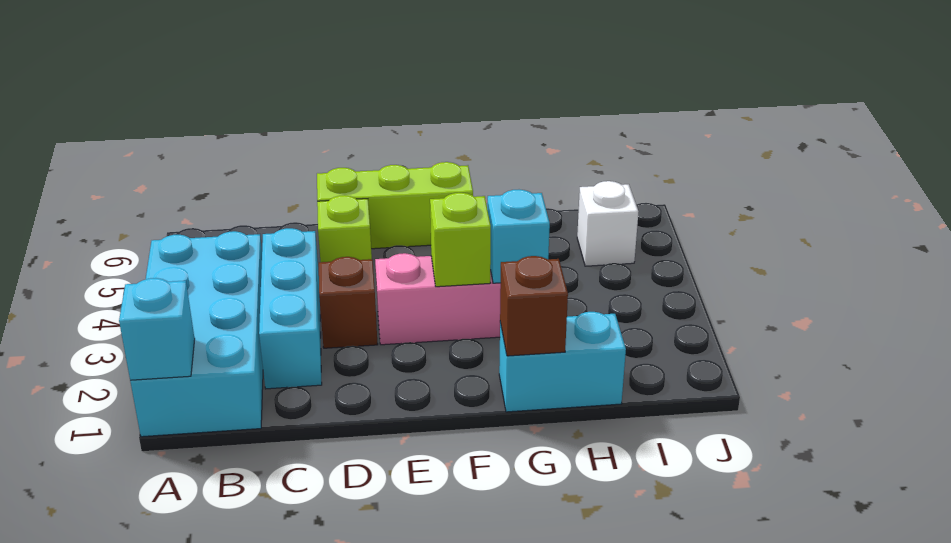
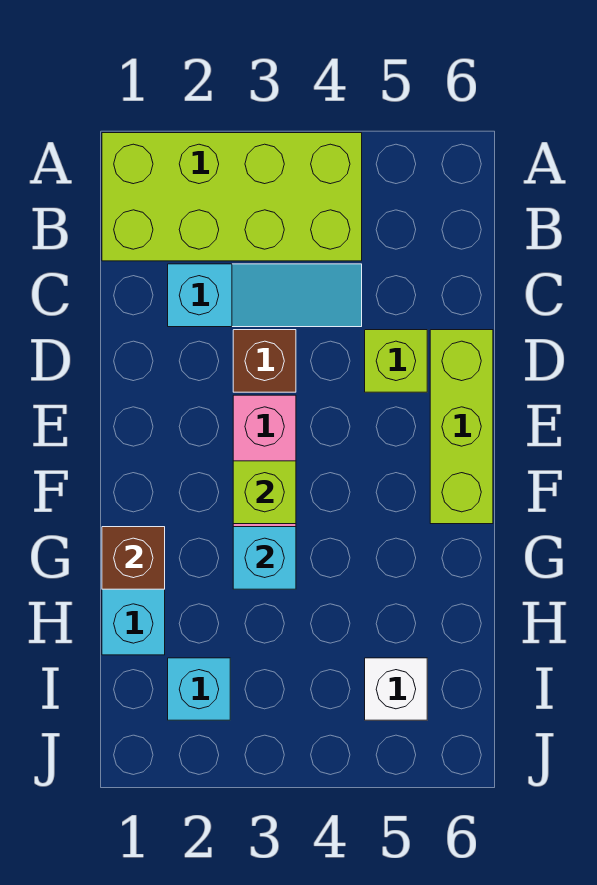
cyan 2x4 brick [130,231,263,437] -> lime 2x4 brick [102,133,362,261]
cyan 1x1 brick [119,278,195,381] -> cyan 1x1 brick moved to [168,658,230,720]
cyan 1x3 brick [259,228,322,389] -> cyan 1x3 slope [168,264,362,327]

